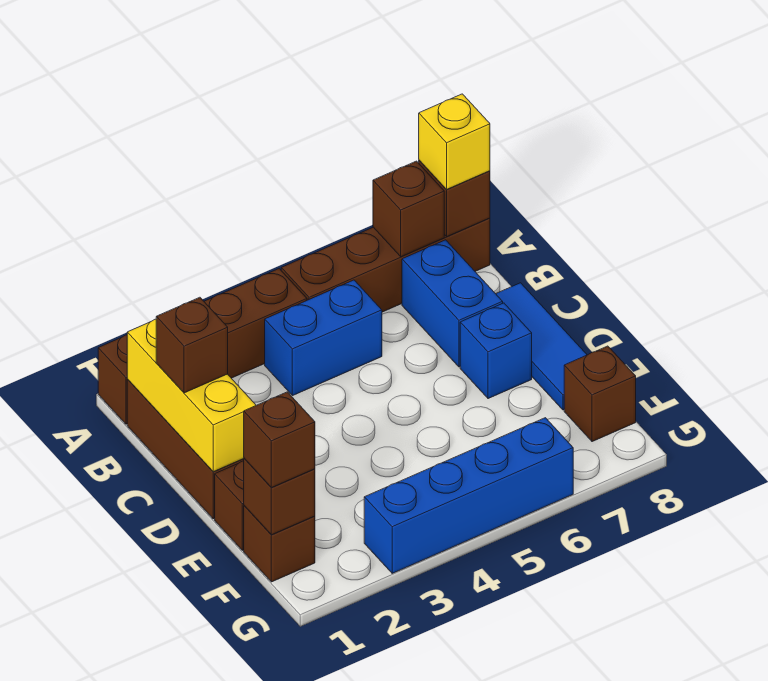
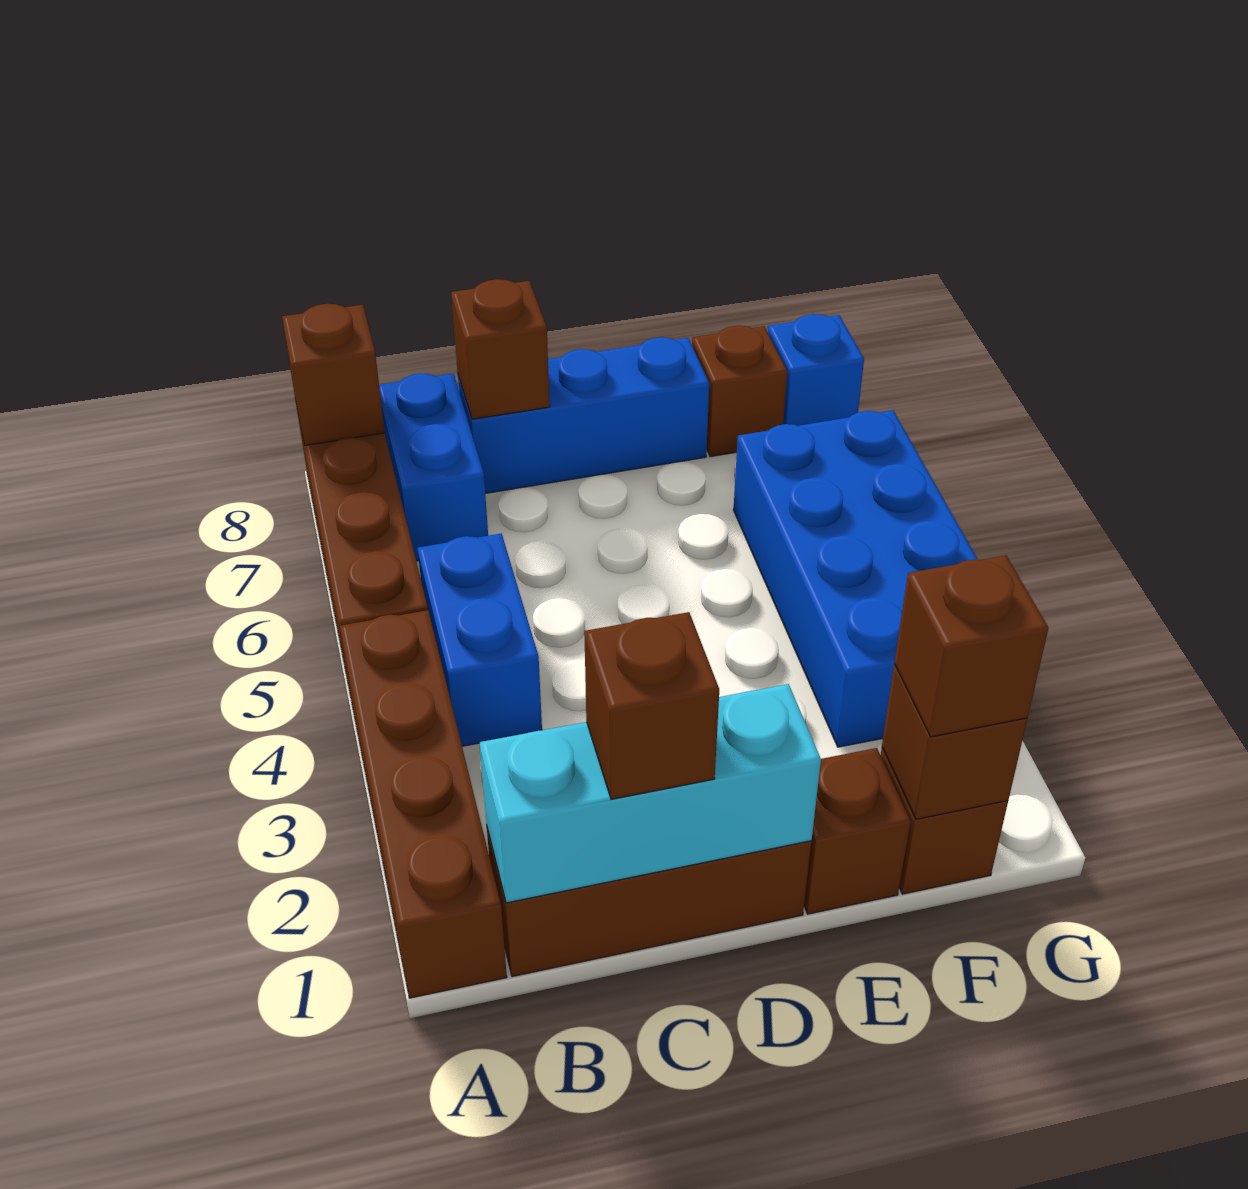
brown 1x1 brick [373,161,444,257] -> brown 1x1 brick moved to [451,279,550,419]
yellow 1x1 brick [419,94,490,190] -> none
yellow 1x3 brick [127,319,256,472] -> cyan 1x3 brick [480,684,821,903]
blue 1x2 brick [402,240,503,367] -> blue 1x2 brick turned to [379,373,488,561]
blue 1x3 tile [496,283,587,410] -> blue 1x3 brick [458,337,709,494]
blue 1x1 brick [460,303,532,399] -> blue 1x1 brick moved to [768,314,864,426]
blue 1x4 brick [364,418,573,573] -> blue 2x4 brick [733,410,978,747]

